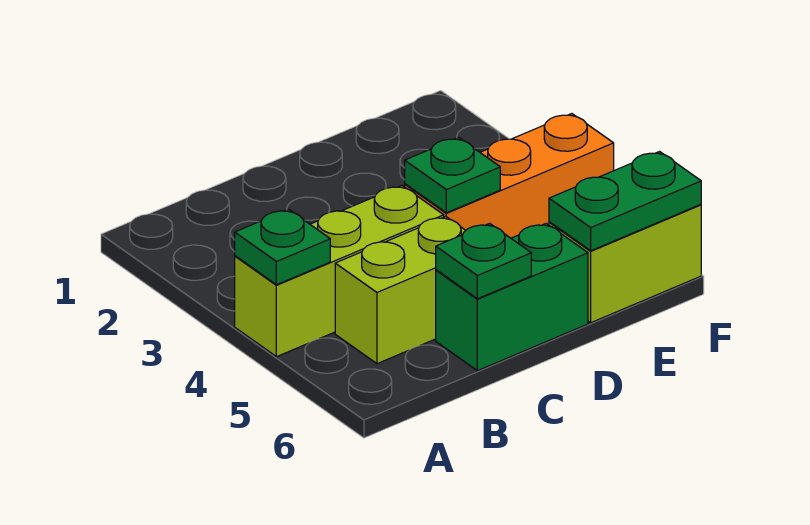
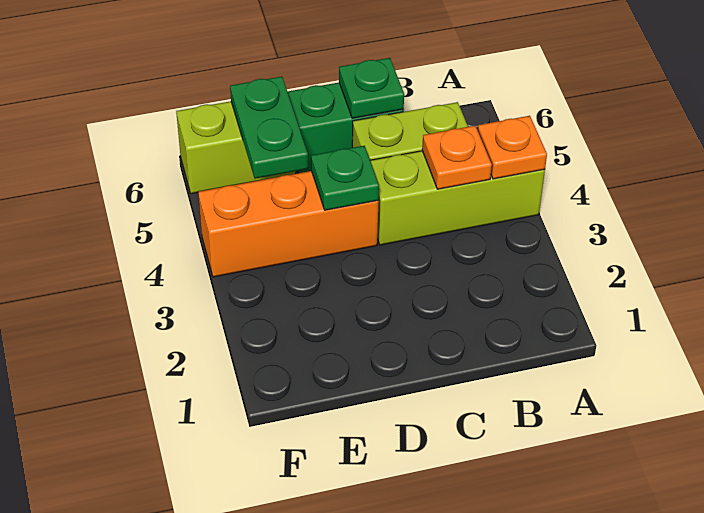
green 1x1 plate [235,209,330,285] -> orange 1x1 plate [478,116,547,179]
none -> orange 1x1 plate [422,126,492,189]
green 1x2 plate [549,152,701,251] -> green 1x2 plate turned to [230,76,308,179]

